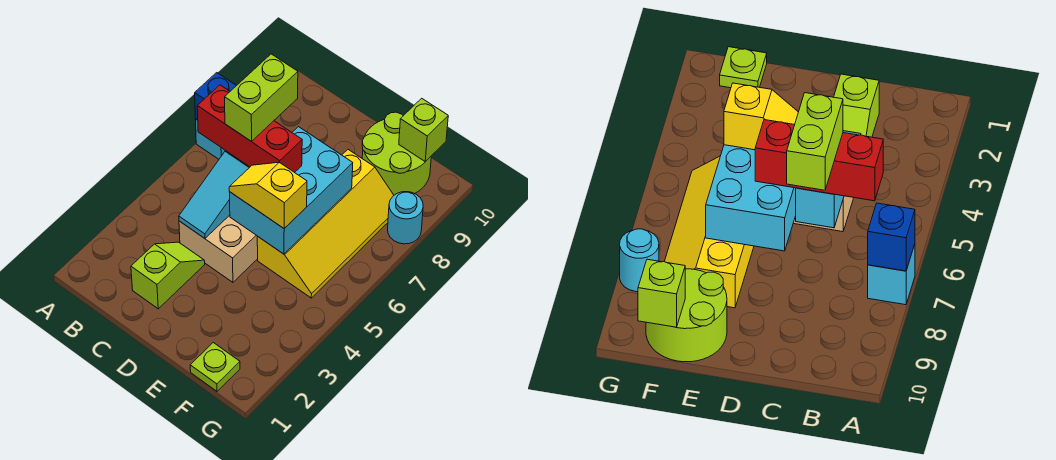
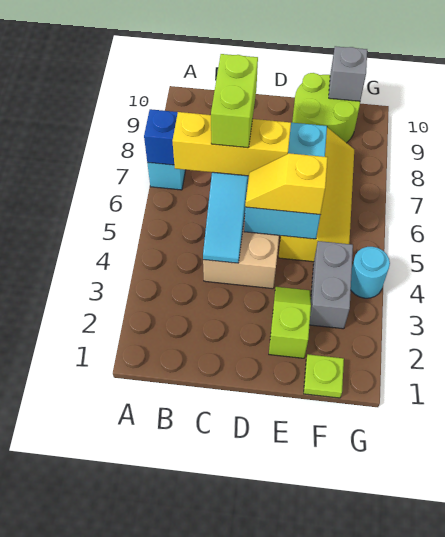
red 1x3 brick [197,85,302,173] -> yellow 1x3 brick [173,112,291,176]
lime 1x2 slope [131,242,205,309] -> lime 1x2 slope moved to [269,287,311,358]
none -> grey 1x2 brick [310,241,353,329]
lime 1x1 brick [399,98,448,162] -> grey 1x1 brick [329,46,367,101]
cyan 1x1 round brick [388,192,423,244] -> cyan 1x1 round brick moved to [351,247,390,298]

